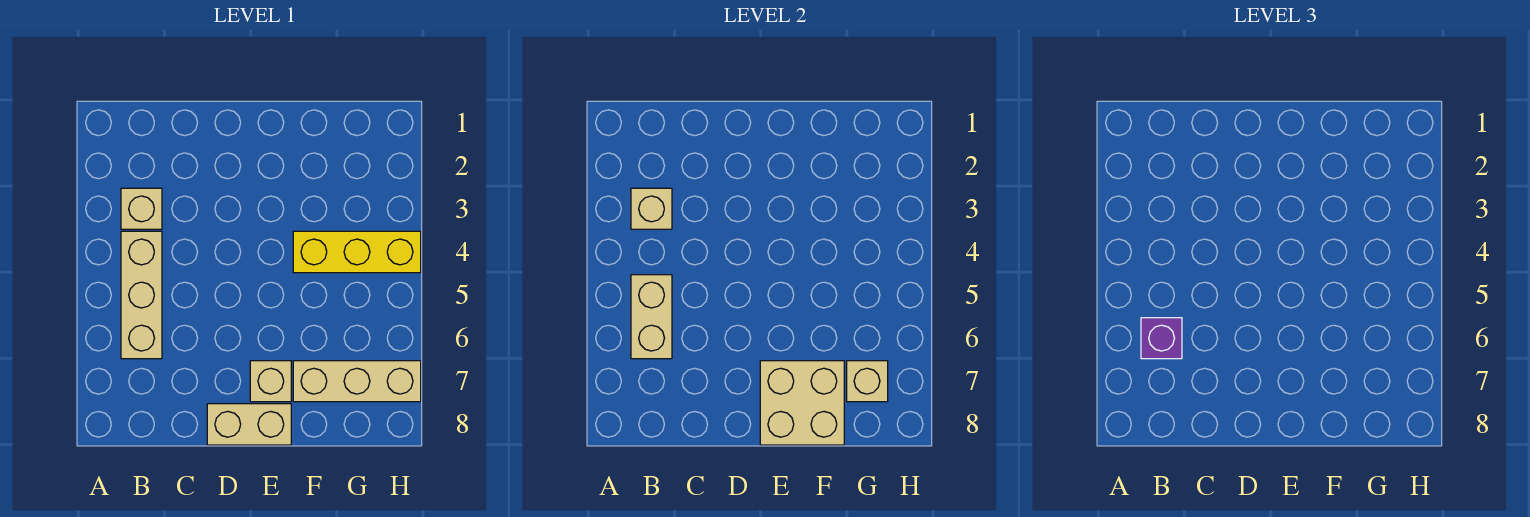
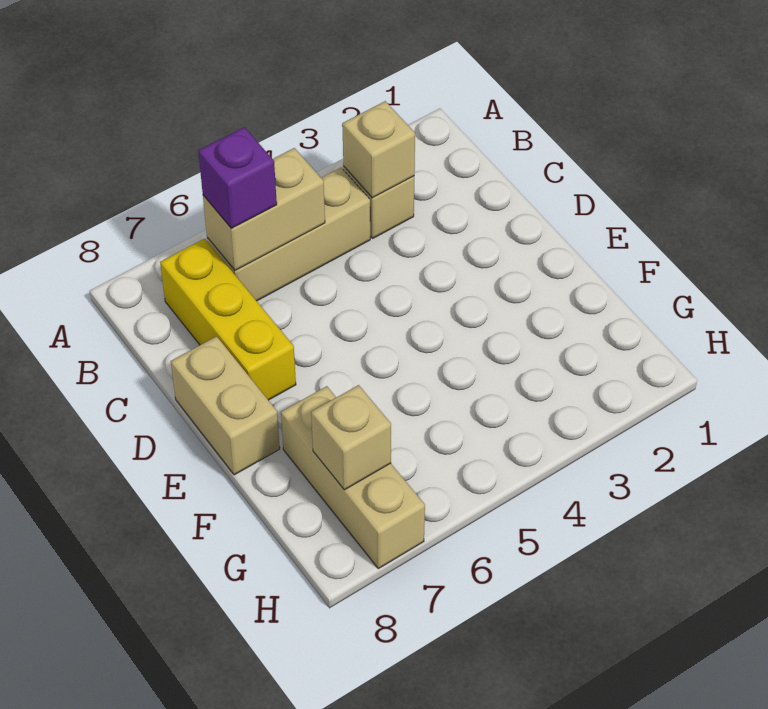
tan 1x1 brick [250,361,291,402] -> none
tan 2x2 brick [760,361,844,445] -> none
yellow 1x3 brick [293,231,421,273] -> yellow 1x3 brick moved to [160,239,296,400]

